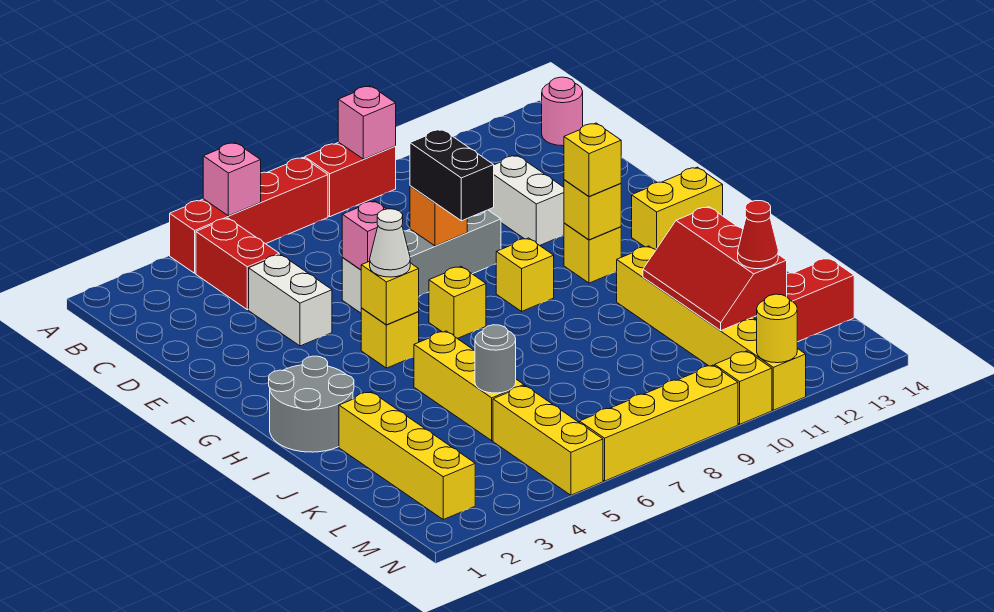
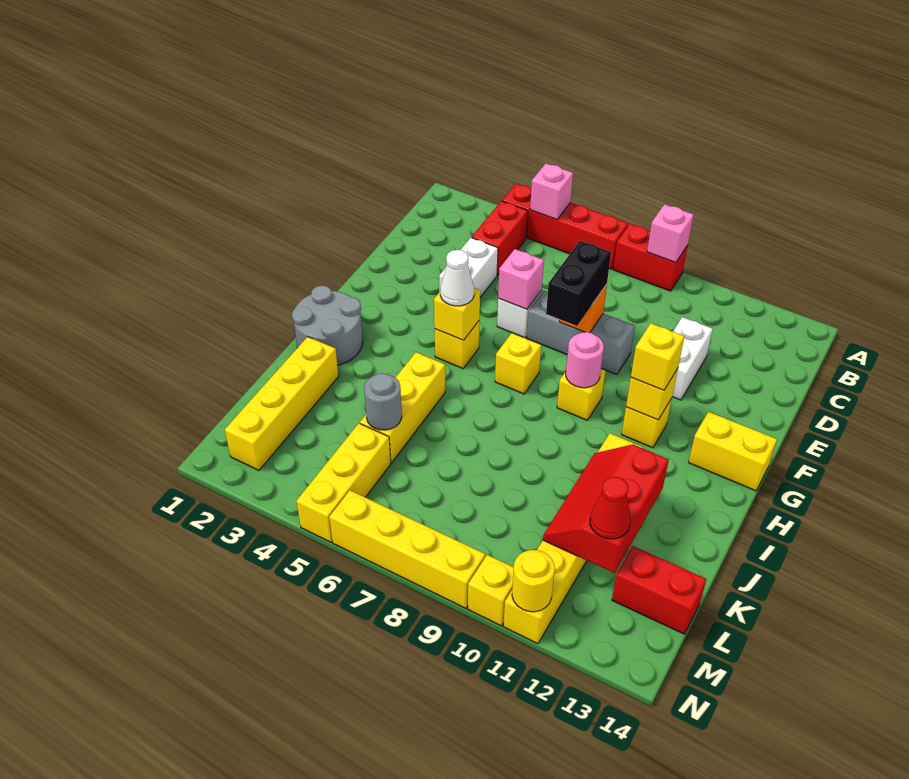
pink 1x1 round brick [542,77,583,146] -> pink 1x1 round brick moved to [566,332,604,388]

